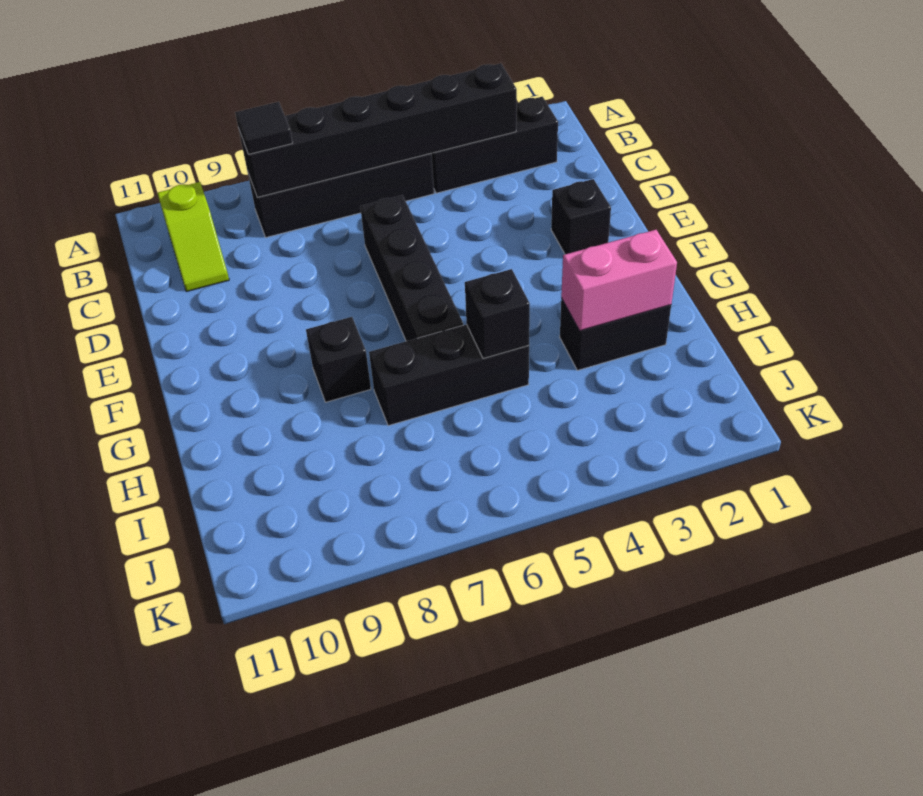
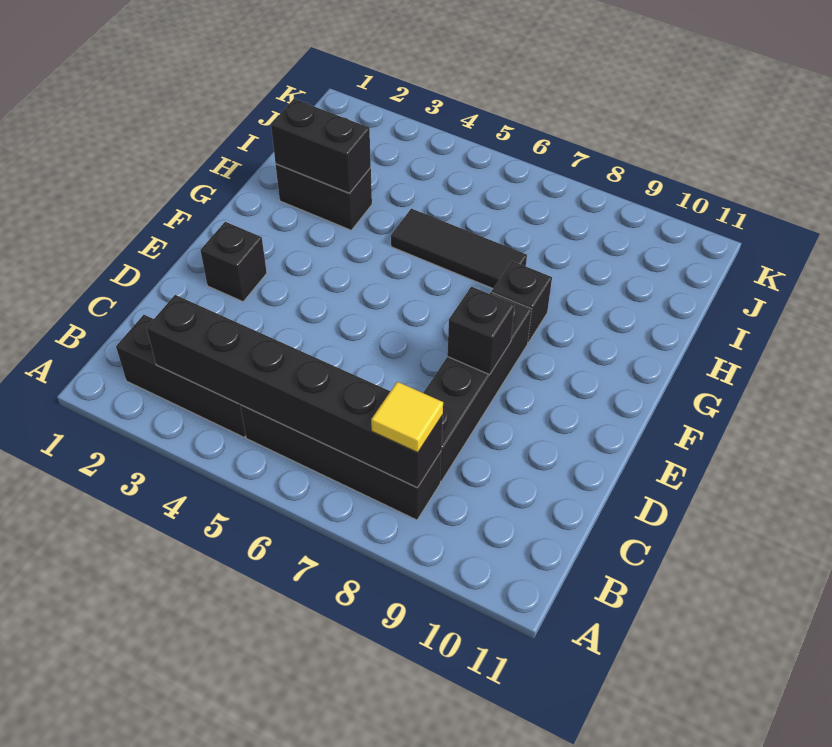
black 1x1 tile [235,102,293,154] -> yellow 1x1 tile [371,382,443,453]
lime 1x2 slope [157,182,229,292] -> none
black 1x4 brick [360,195,463,341] -> black 1x4 brick moved to [423,292,532,481]
pink 1x2 brick [561,230,677,331] -> black 1x2 brick [271,99,371,193]
black 1x3 brick [369,324,529,426] -> black 1x3 tile [391,209,527,288]
black 1x1 brick [465,269,530,359] -> black 1x1 brick moved to [447,287,515,375]

